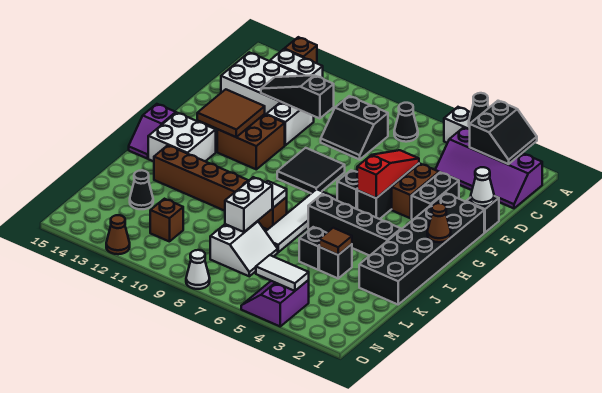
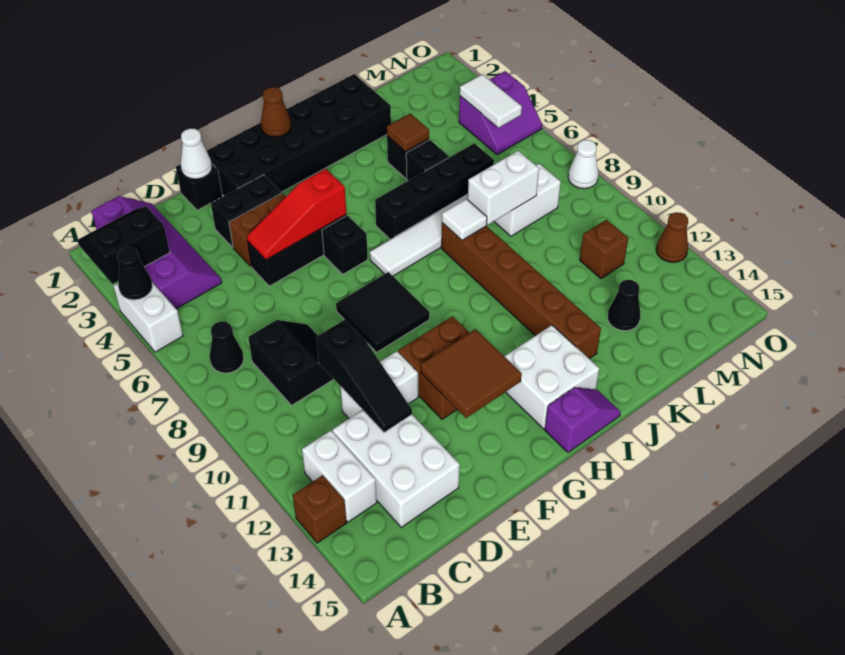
black 1x4 brick [308,194,401,256] -> black 1x4 brick turned to [375,143,494,239]

